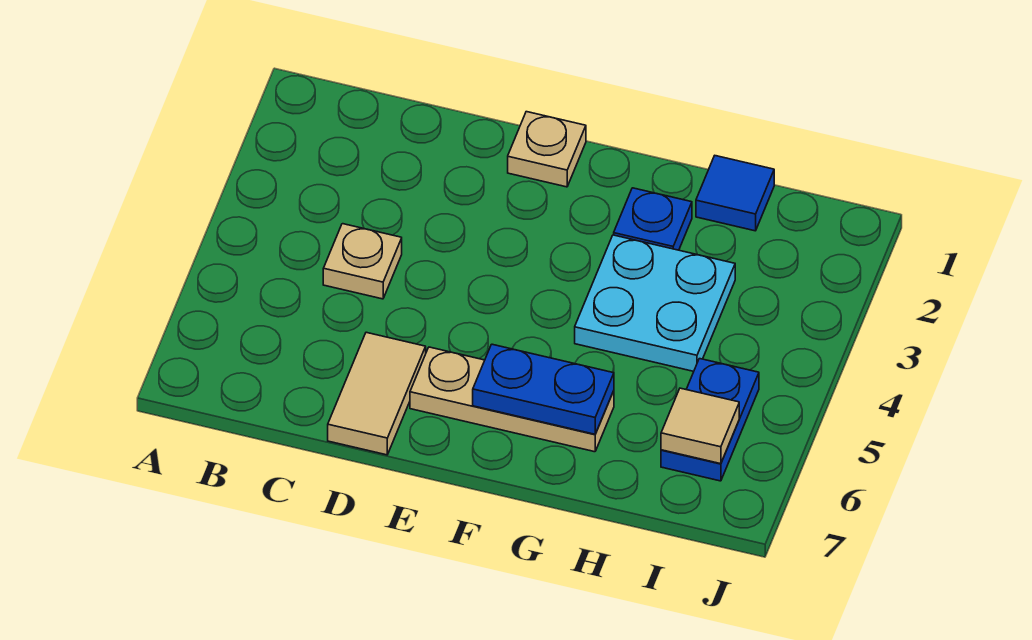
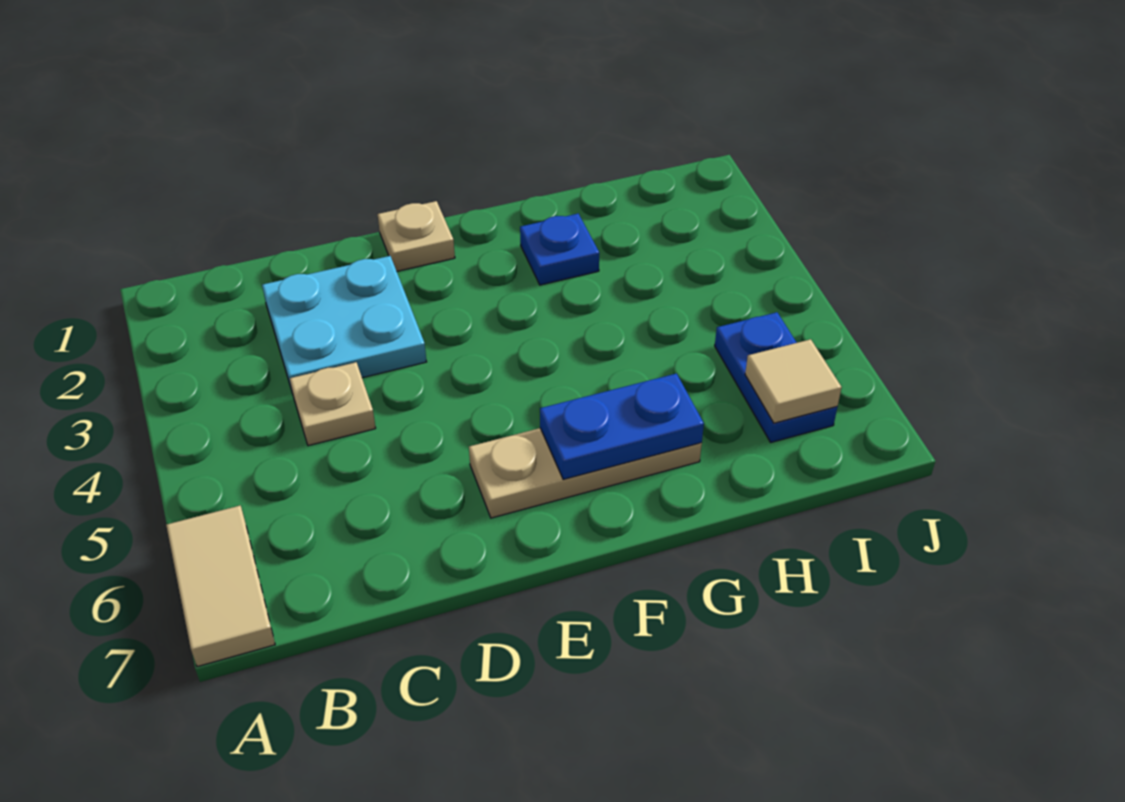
tan 1x2 tile [328,332,426,455] -> tan 1x2 tile moved to [166,505,275,667]
cyan 2x2 plate [575,235,735,371] -> cyan 2x2 plate moved to [262,256,427,390]
blue 1x1 tile [696,156,774,231] -> none

